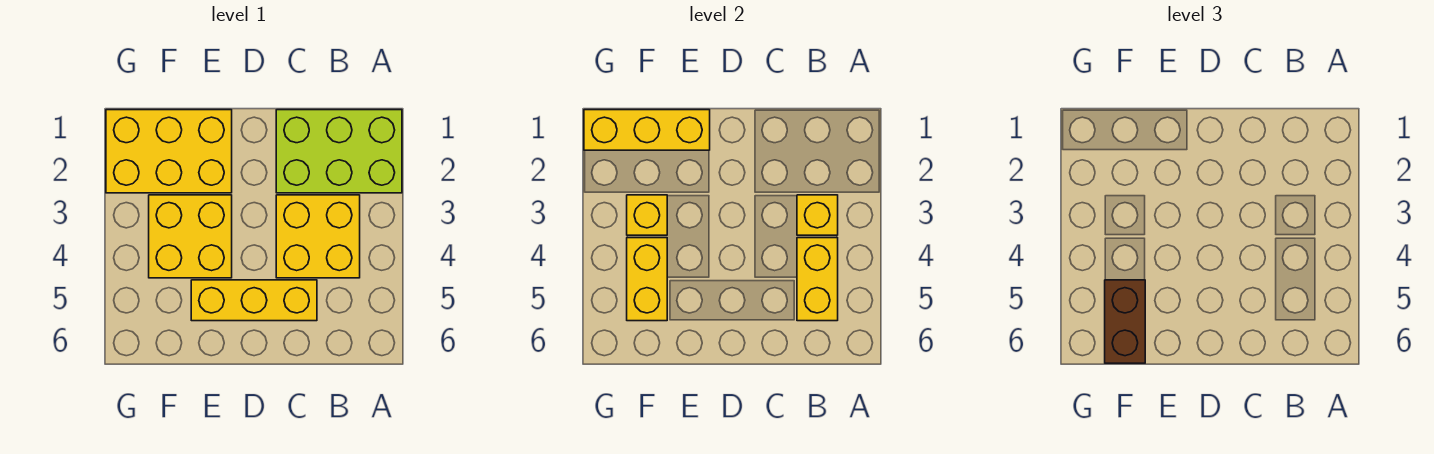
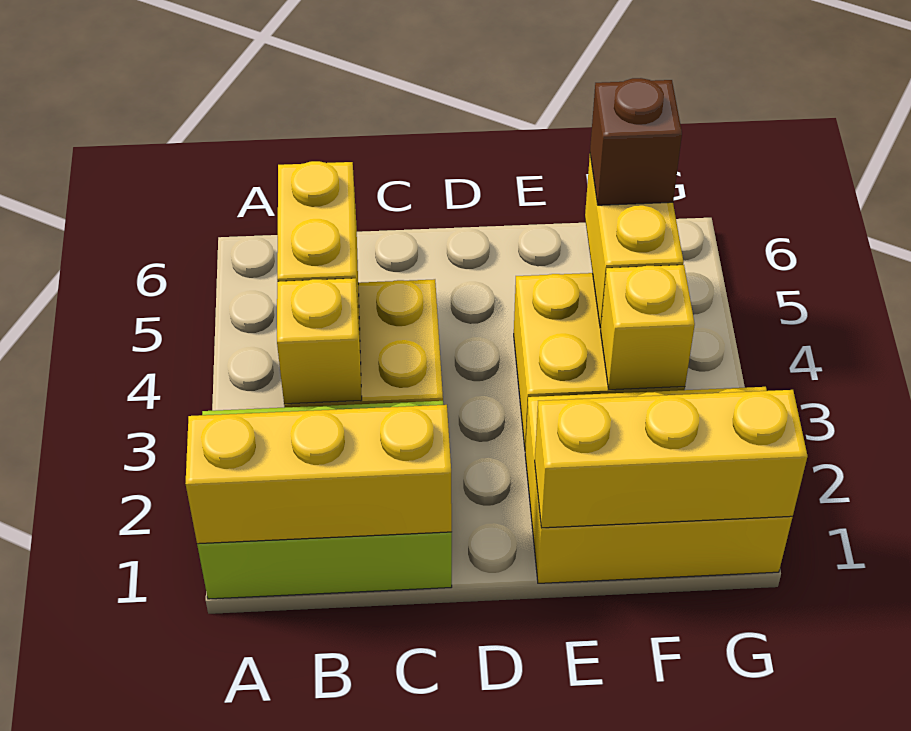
yellow 1x3 brick [191,280,317,321] -> yellow 1x3 brick moved to [185,405,452,544]
brown 1x2 brick [1105,280,1145,363] -> brown 1x1 brick [590,78,682,205]

